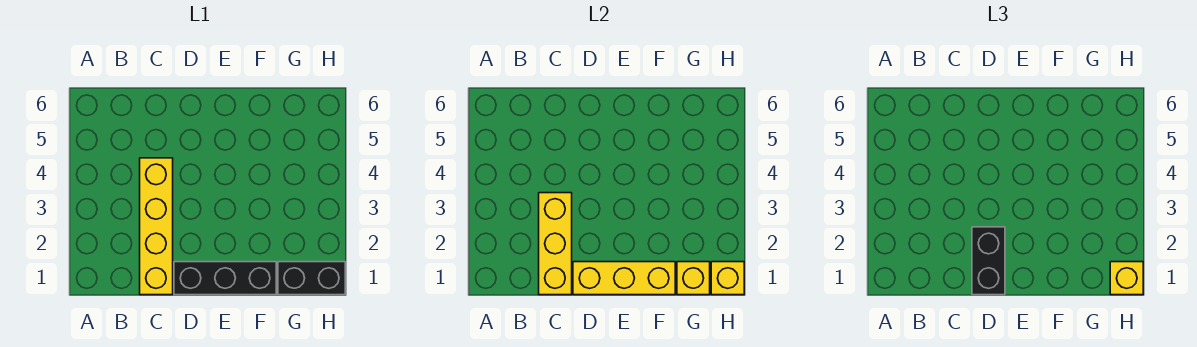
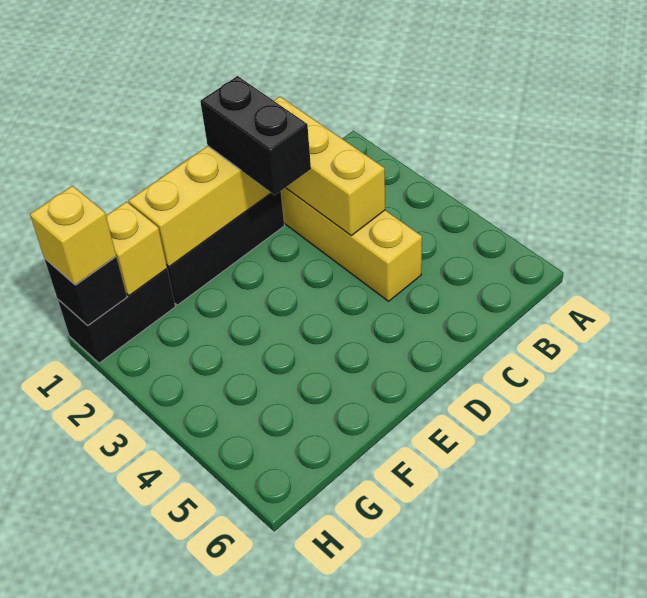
yellow 1x1 brick [711,262,744,295] -> black 1x1 brick [44,257,127,326]

